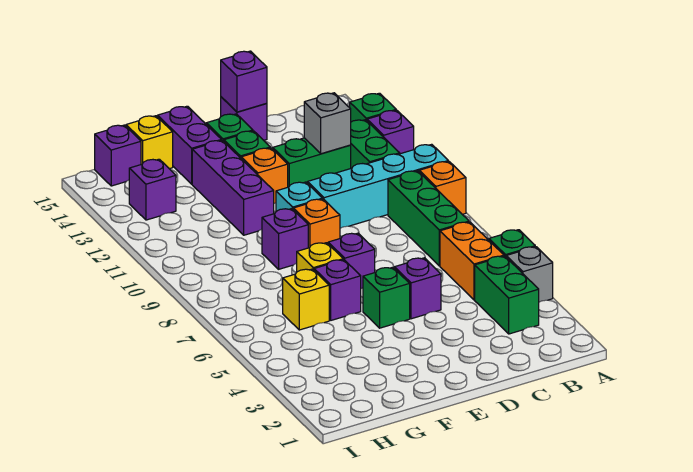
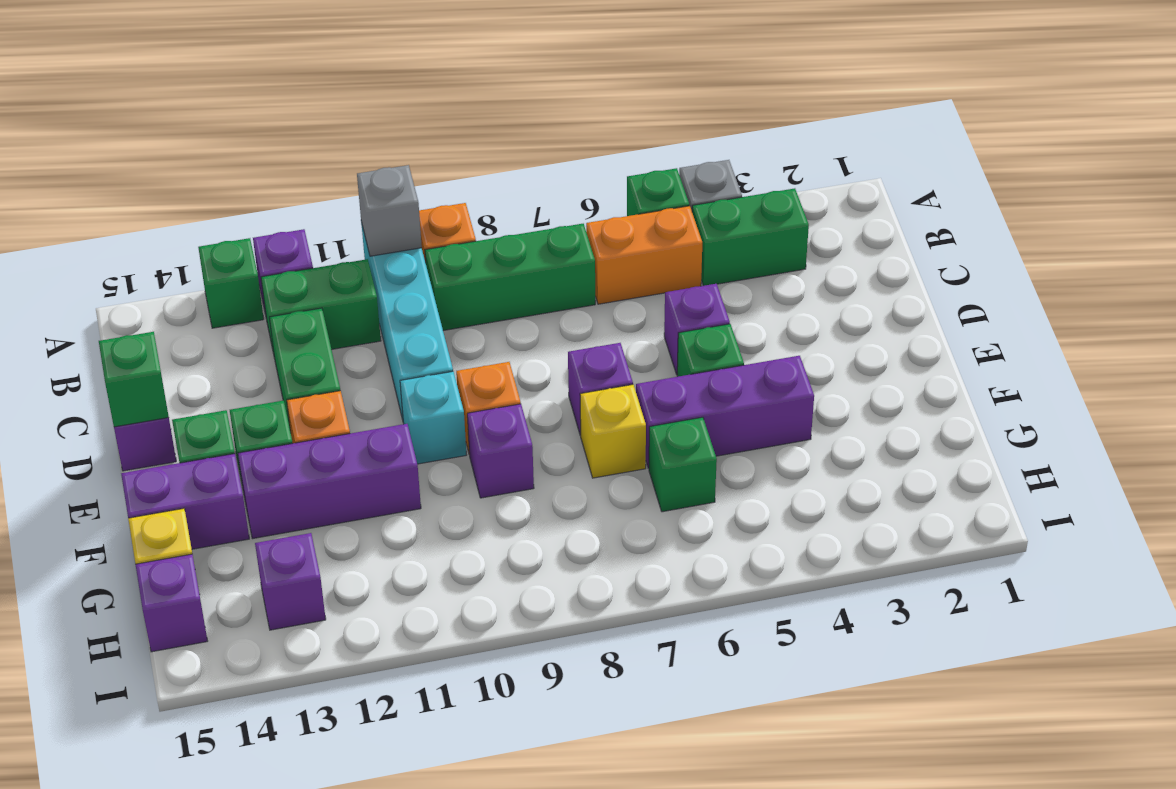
grey 1x1 brick [304,93,351,154] -> grey 1x1 brick moved to [357,165,422,256]
purple 1x1 brick [221,51,267,112] -> green 1x1 brick [99,332,169,427]
purple 1x1 brick [314,260,361,320] -> purple 1x3 brick [636,356,814,468]
yellow 1x1 brick [283,269,329,330] -> green 1x1 brick [649,417,717,512]

